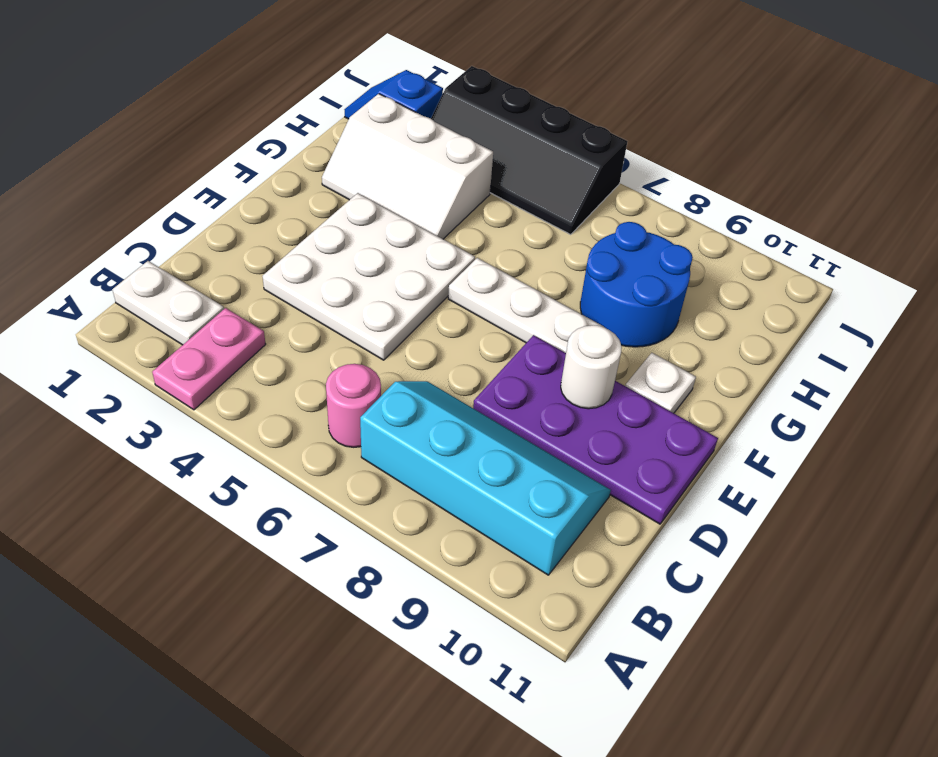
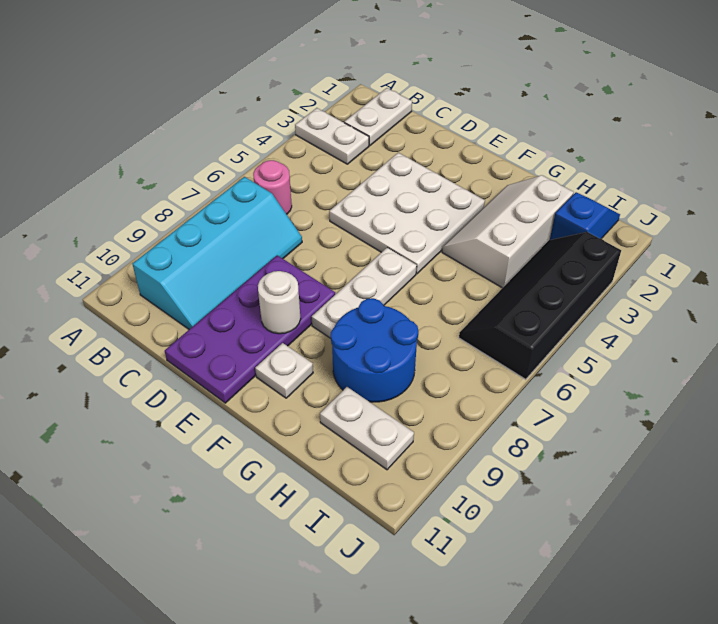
pink 1x2 plate [152,308,266,410] -> white 1x2 plate [295,108,369,164]
none -> white 1x2 plate [320,387,414,470]

